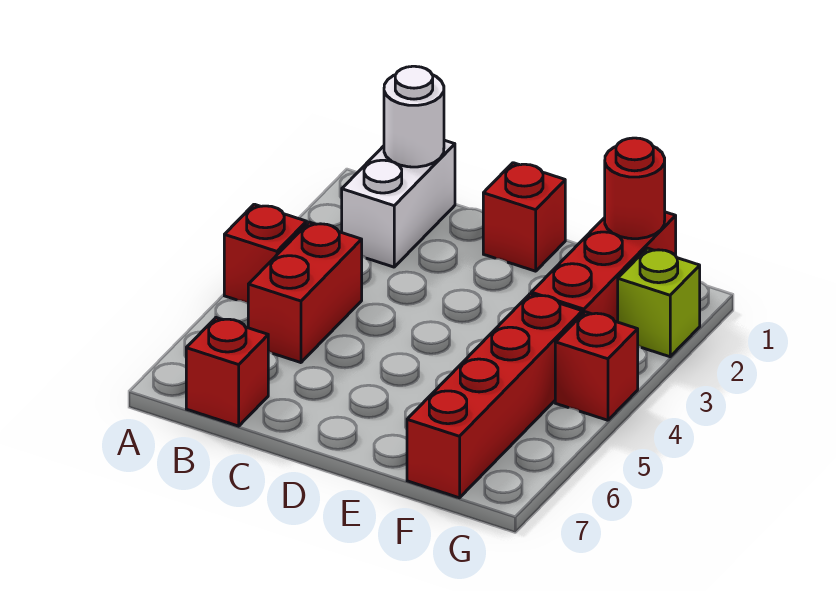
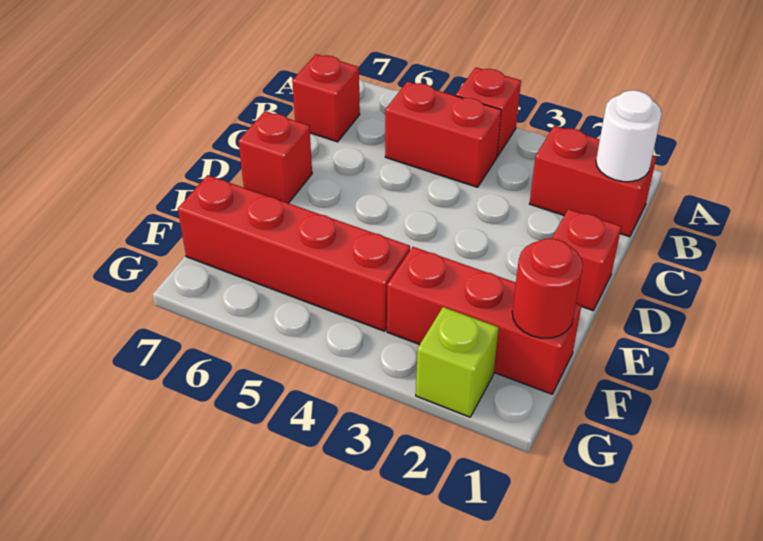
white 1x2 brick [342,140,455,267] -> red 1x2 brick [529,126,656,237]
red 1x1 brick [555,312,638,420] -> red 1x1 brick moved to [238,111,312,203]

